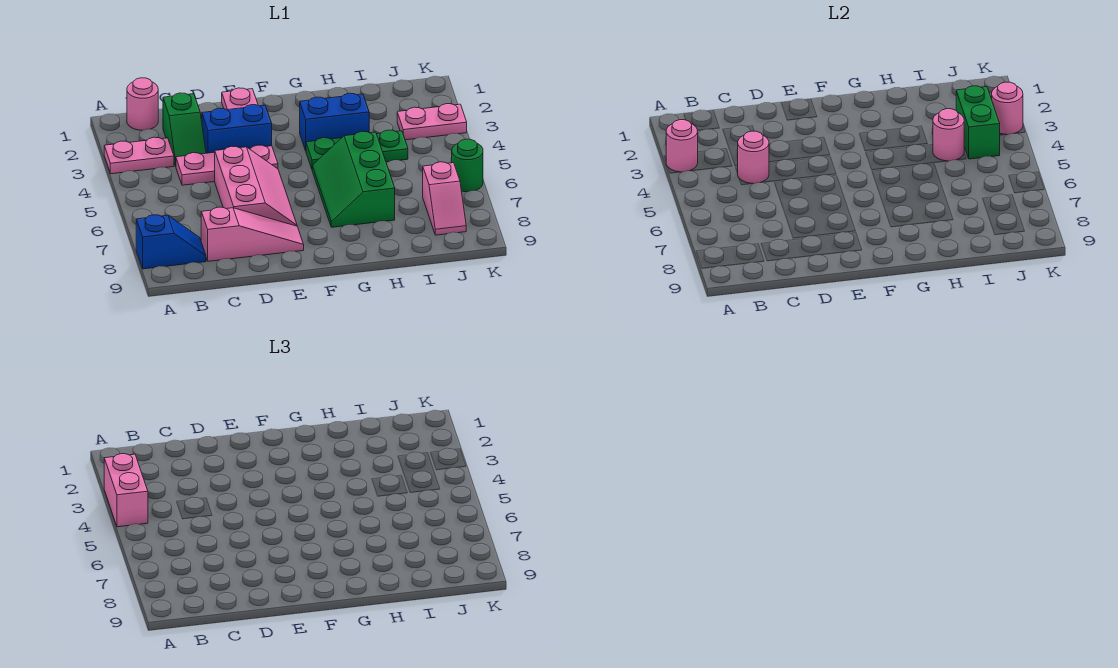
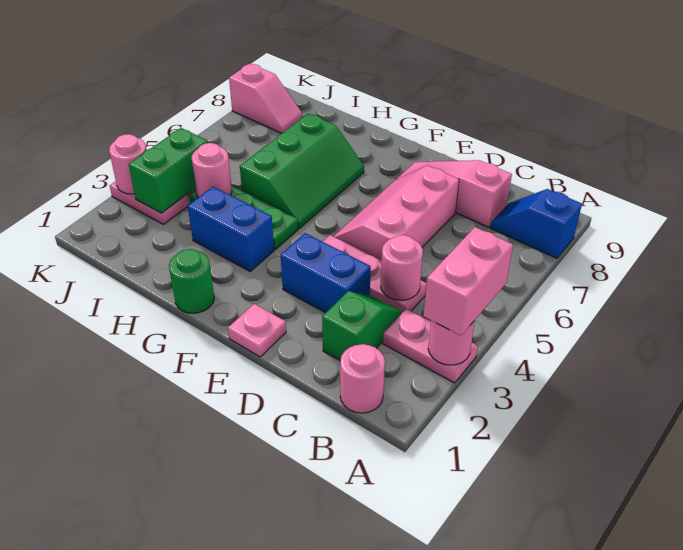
pink 1x2 slope [423,162,466,235] -> pink 1x2 slope turned to [229,64,302,134]
green 1x1 round brick [451,139,483,192] -> green 1x1 round brick moved to [169,249,214,313]

